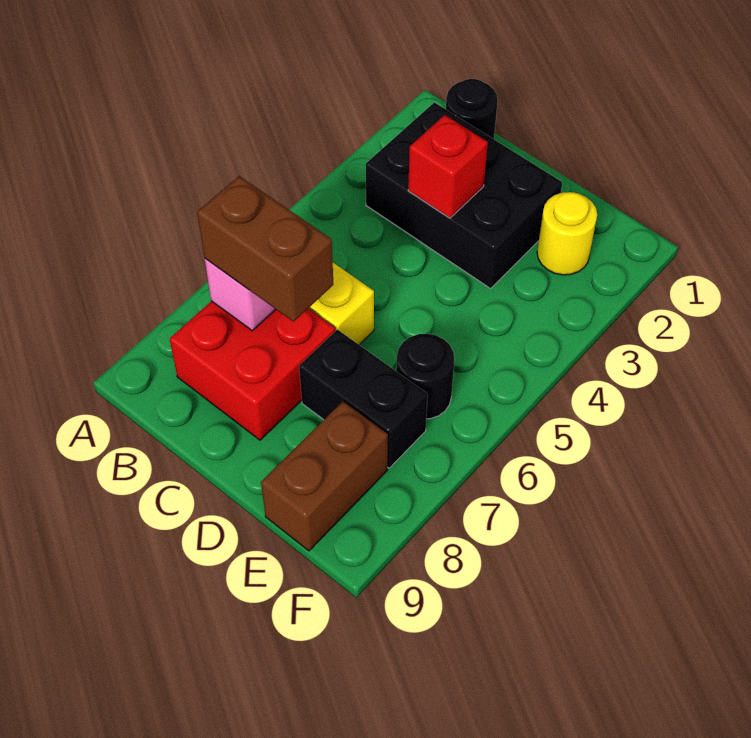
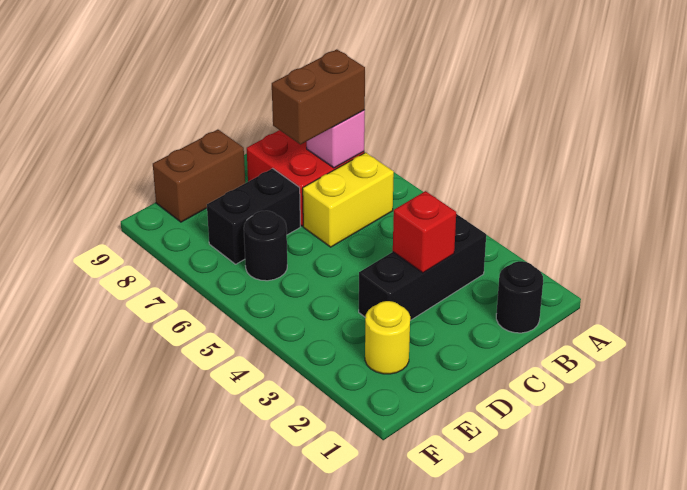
black 2x3 brick [366,102,562,289] -> black 1x3 brick [359,214,486,320]
brown 1x2 brick [261,402,388,551] -> brown 1x2 brick turned to [153,130,245,222]

